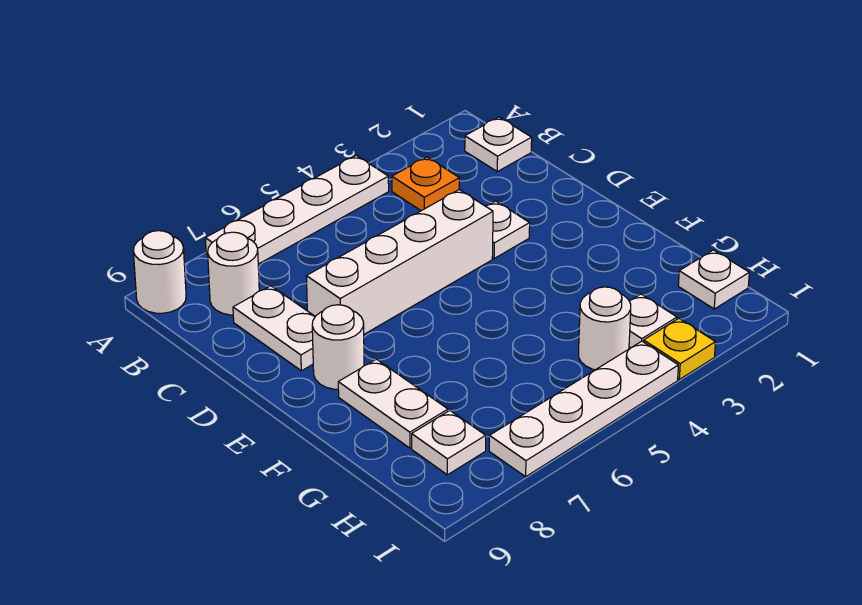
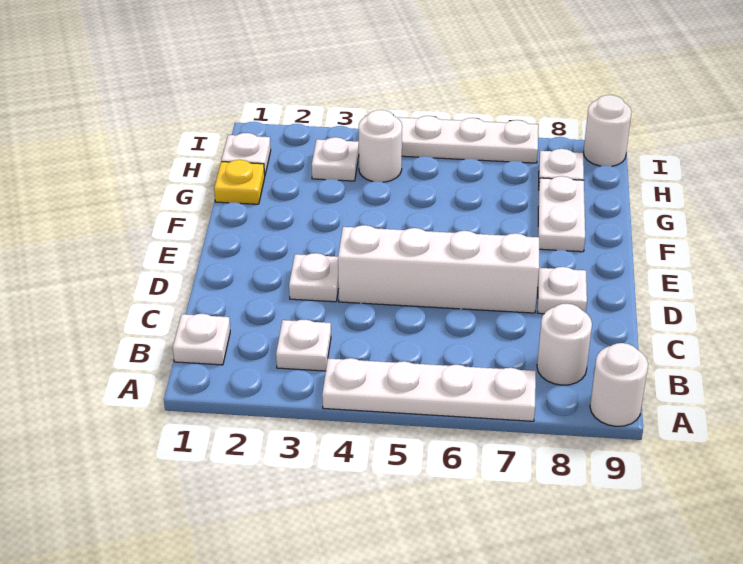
orange 1x1 plate [392,157,459,211] -> white 1x1 plate [276,320,331,371]
white 1x2 plate [233,286,315,371] -> white 1x1 plate [538,267,587,314]
white 1x1 round brick [312,305,364,389] -> white 1x1 round brick moved to [583,95,632,166]
yellow 1x1 plate [644,318,715,379] -> yellow 1x1 plate moved to [214,160,265,204]

